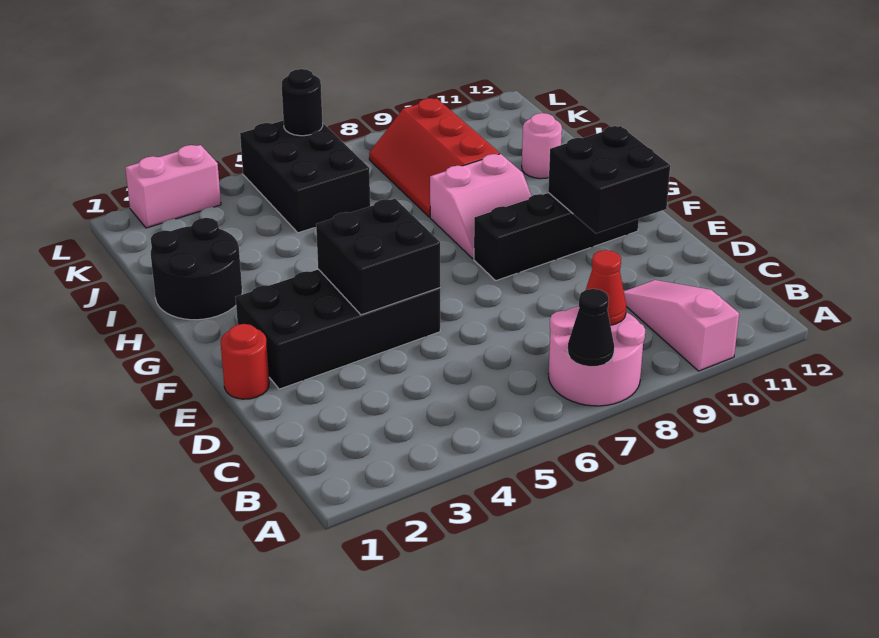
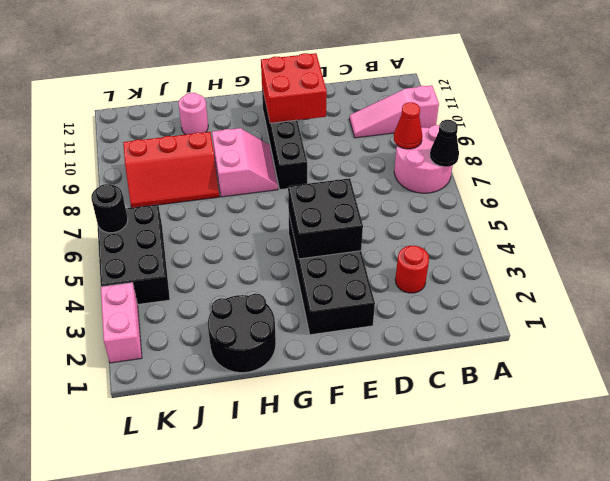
red 1x1 round brick [221,324,269,399] -> red 1x1 round brick moved to [395,246,429,293]
black 2x2 brick [548,126,670,233] -> red 2x2 brick [261,53,327,123]
black 2x3 brick [240,120,370,233] -> black 2x3 brick turned to [97,204,170,304]

